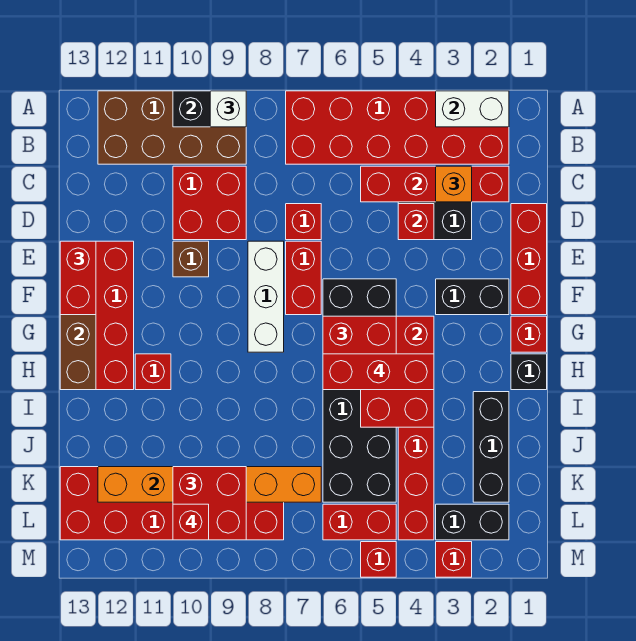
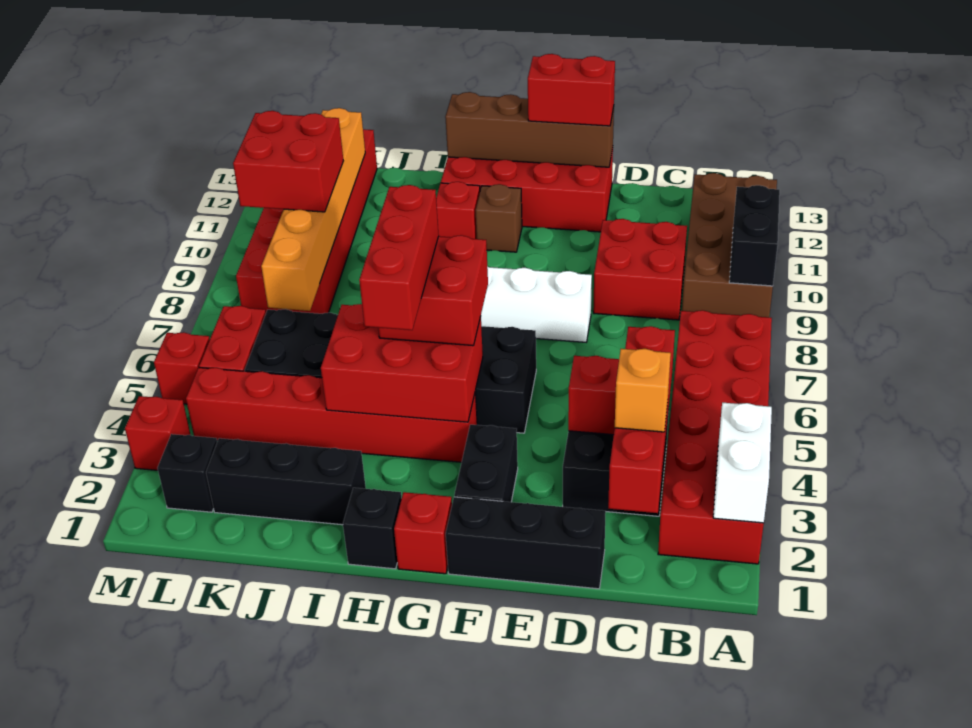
white 1x1 brick [210,91,246,127] -> none
red 1x3 brick [511,204,547,315] -> black 1x3 brick [446,497,606,589]
red 1x1 brick [286,204,321,240] -> none
red 1x2 brick [286,241,321,315] -> none
brown 1x1 brick [173,241,209,277] -> brown 1x1 brick moved to [476,184,522,252]
black 1x2 brick [436,504,509,540] -> black 1x1 brick [158,434,217,512]
red 1x1 brick [173,504,209,540] -> none

